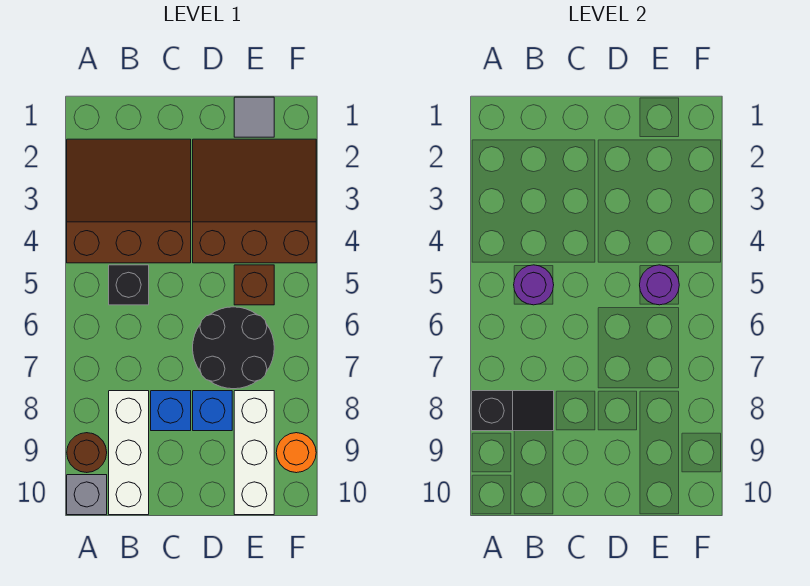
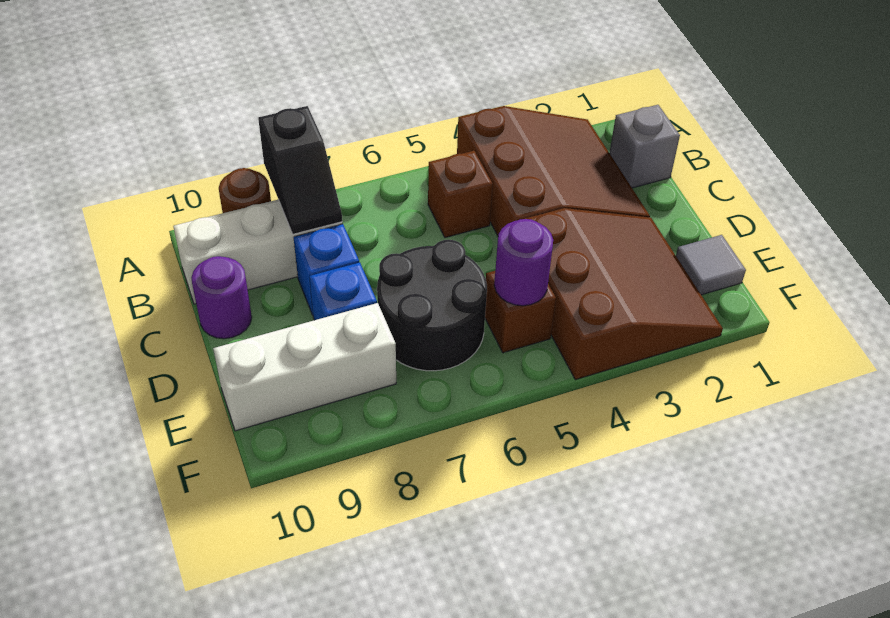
grey 1x1 brick [67,475,107,515] -> grey 1x1 brick moved to [610,105,680,188]
black 1x1 brick [109,265,149,305] -> brown 1x1 brick [428,151,493,238]
purple 1x1 round brick [514,265,554,305] -> purple 1x1 round brick moved to [191,256,252,339]
orange 1x1 round brick [276,433,316,473] -> none

